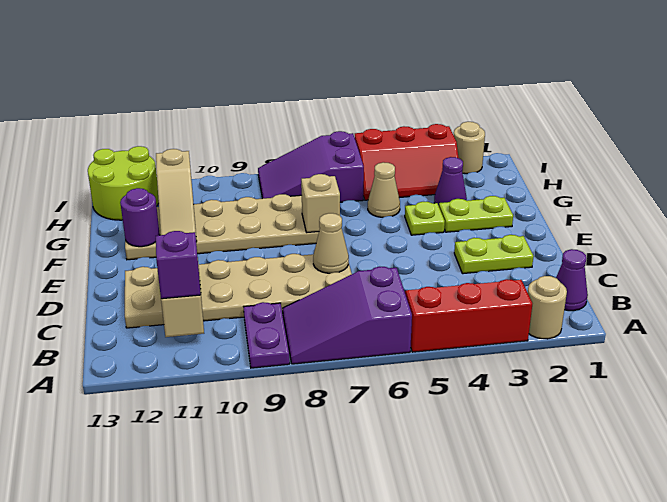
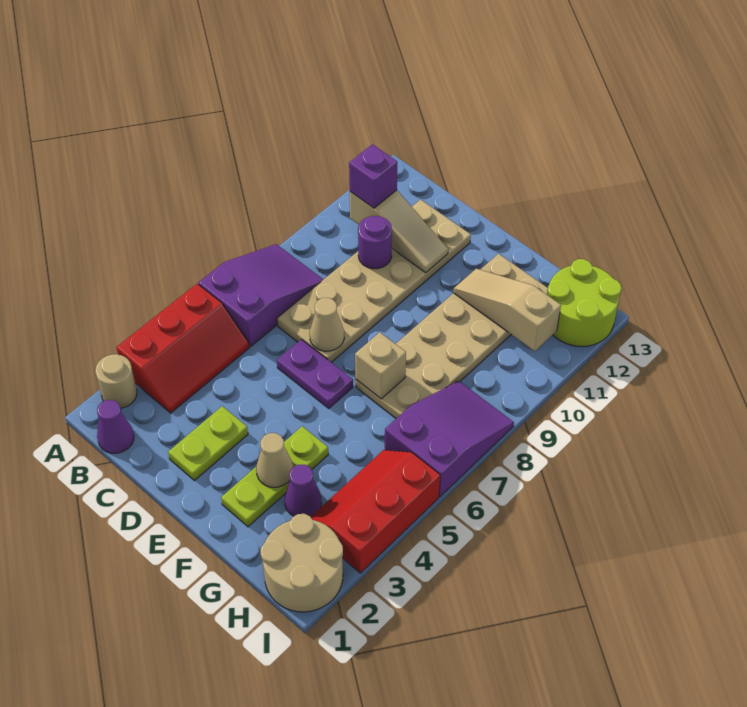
purple 1x2 plate [244,302,290,368] -> purple 1x2 plate moved to [277,339,353,408]
purple 1x1 round brick [120,188,160,247] -> purple 1x1 round brick moved to [358,216,392,269]
tan 1x1 cone [368,162,400,217] -> tan 1x1 cone moved to [256,433,293,487]
tan 1x1 round brick [454,122,485,174] -> tan 2x2 round brick [261,514,343,612]

